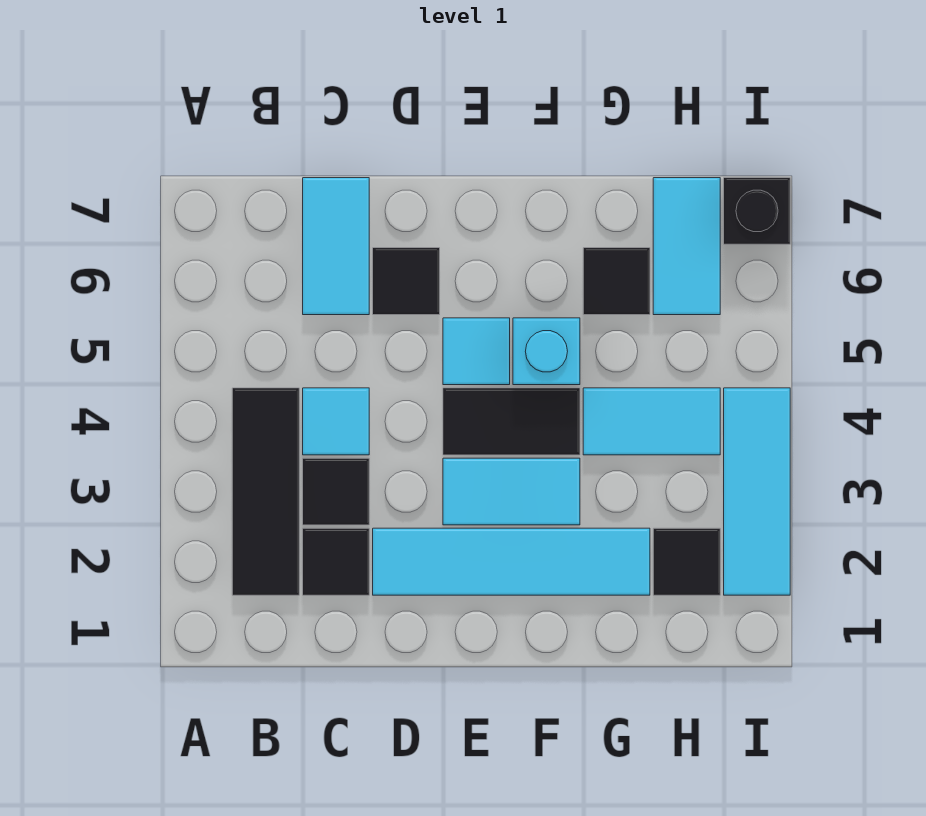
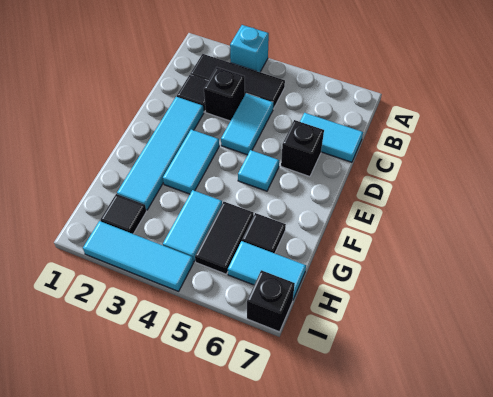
black 1x1 tile [303,458,369,525] -> black 1x1 brick [204,67,245,121]
cyan 1x1 tile [303,388,369,455] -> cyan 1x2 tile [221,93,273,155]
black 1x1 tile [373,248,440,315] -> black 1x1 brick [281,120,324,177]
black 1x2 tile [443,388,580,455] -> black 1x2 tile moved to [195,202,254,274]
cyan 1x1 brick [513,318,580,385] -> cyan 1x1 brick moved to [230,25,269,72]

